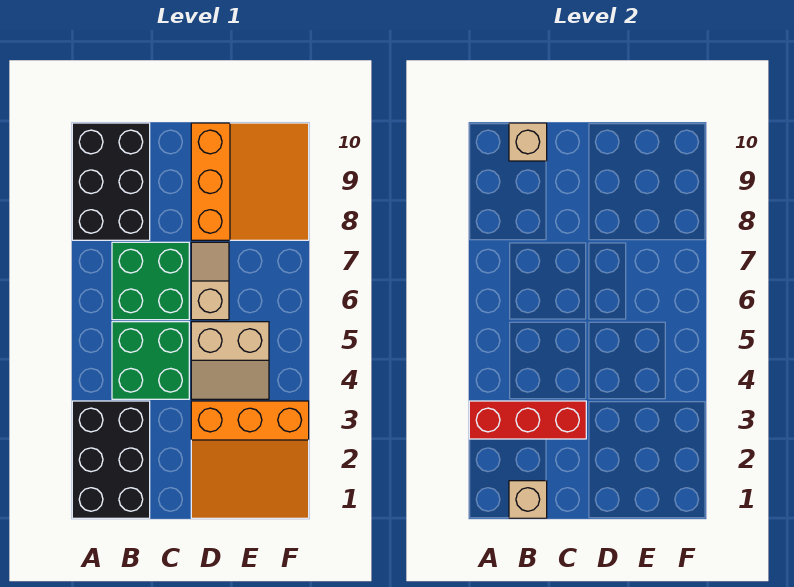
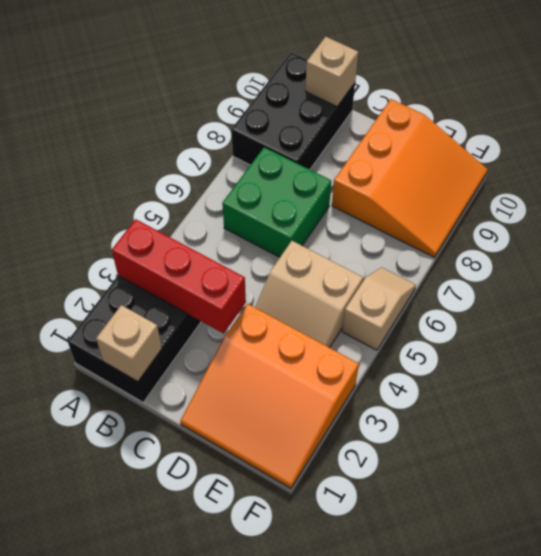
green 2x2 brick [112,322,189,399] -> none
tan 1x2 slope [191,242,229,320] -> tan 1x2 slope moved to [342,267,416,350]

